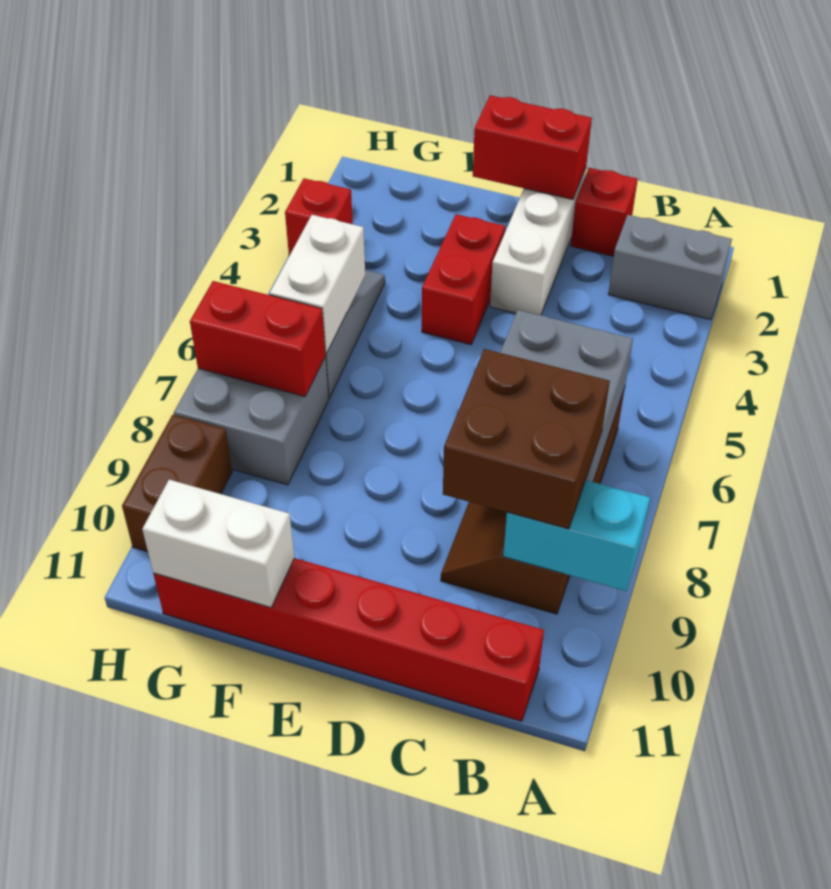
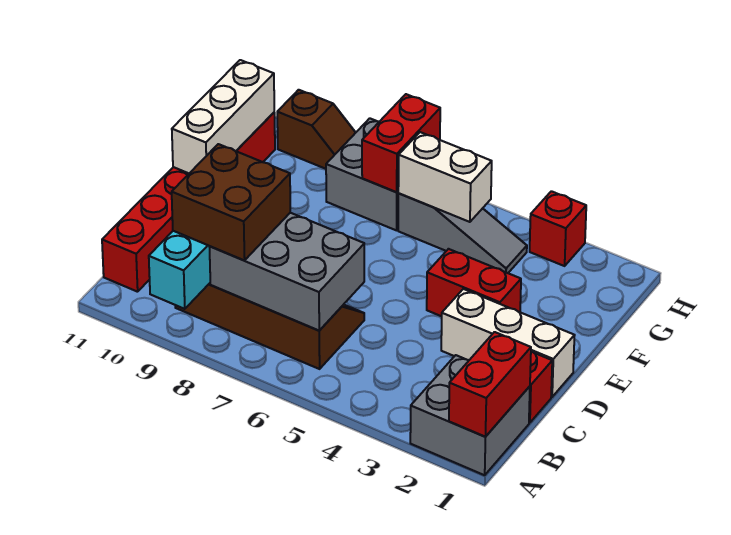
grey 1x2 brick [608,215,732,320] -> grey 2x2 brick [410,355,530,475]
red 1x2 brick [473,95,592,200] -> red 1x2 brick moved to [449,332,531,437]
white 1x2 brick [142,480,294,607] -> white 1x3 brick [172,60,274,173]
brown 1x2 brick [122,415,232,552] -> brown 1x2 slope [277,90,356,169]

